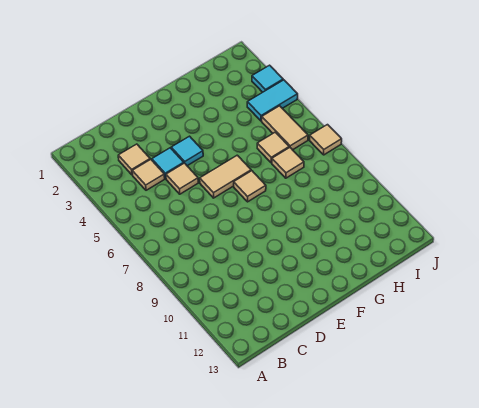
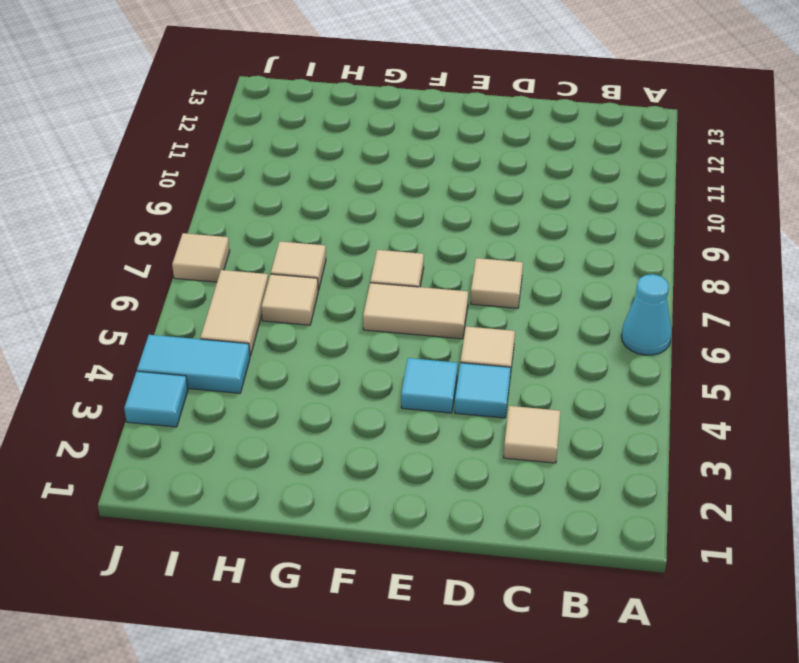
none -> cyan 1x1 cone [621,274,672,355]
tan 1x1 tile [132,159,165,190] -> tan 1x1 tile moved to [471,258,523,308]

